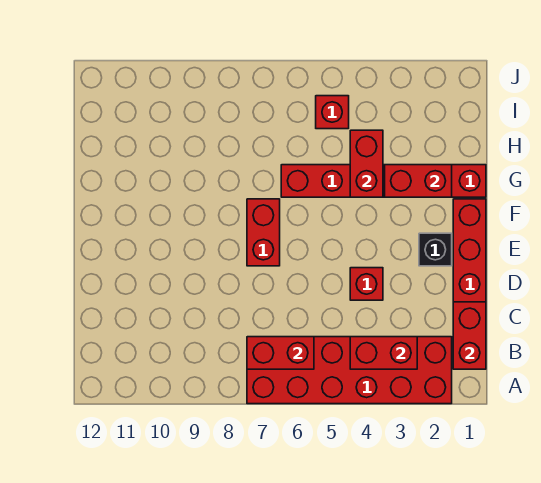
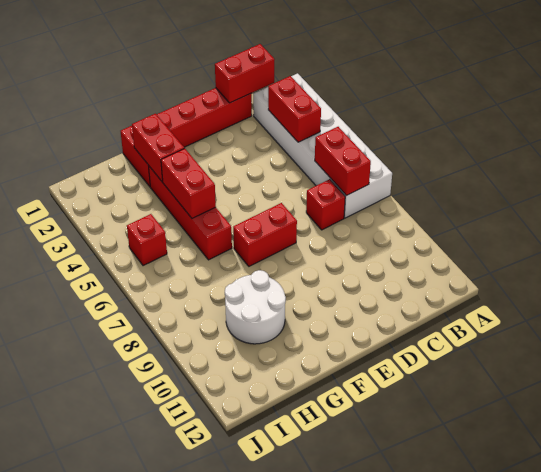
red 2x6 brick [247,337,452,404] -> white 2x6 brick [253,73,392,218]
red 1x1 brick [350,268,383,300] -> red 1x1 brick moved to [306,179,345,230]
black 1x1 brick [419,233,452,266] -> none
red 1x2 brick [350,130,383,197] -> red 1x2 brick turned to [161,148,216,218]
none -> white 2x2 round brick [225,270,286,344]

